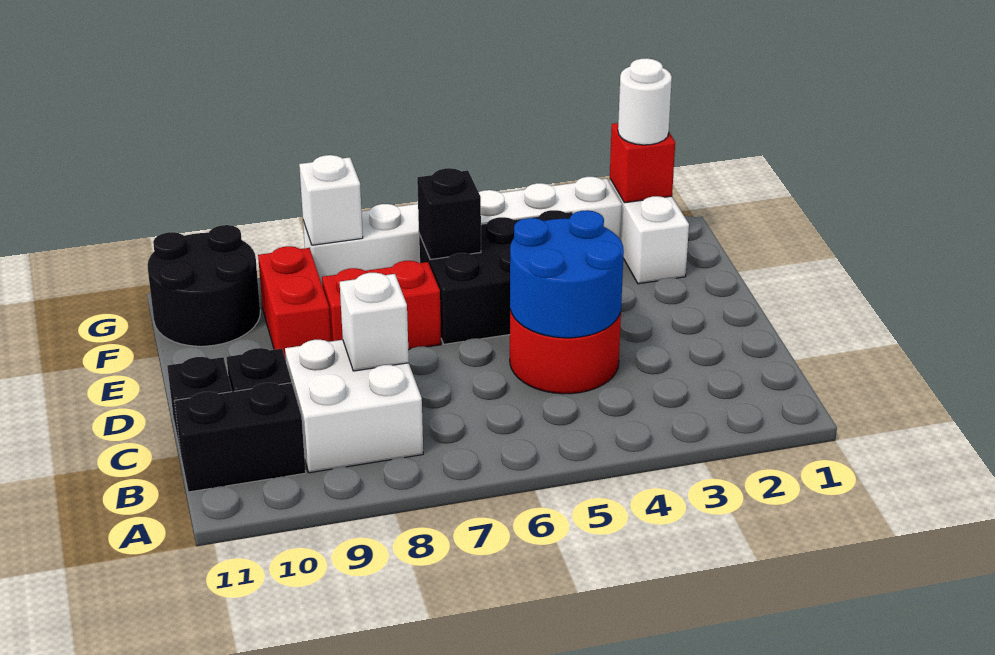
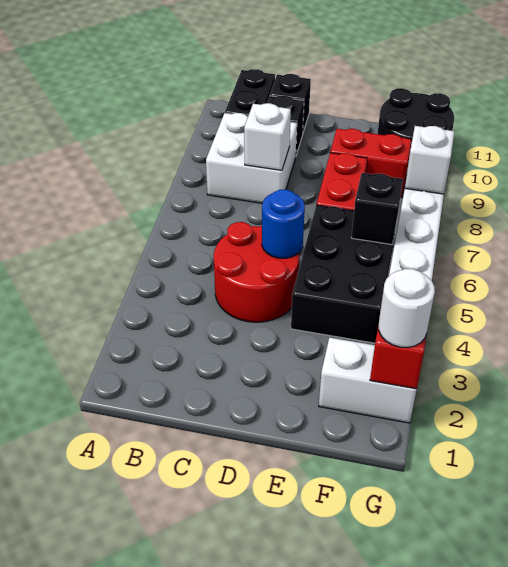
blue 2x2 round brick [510,210,624,338] -> blue 1x1 round brick [262,190,305,258]

